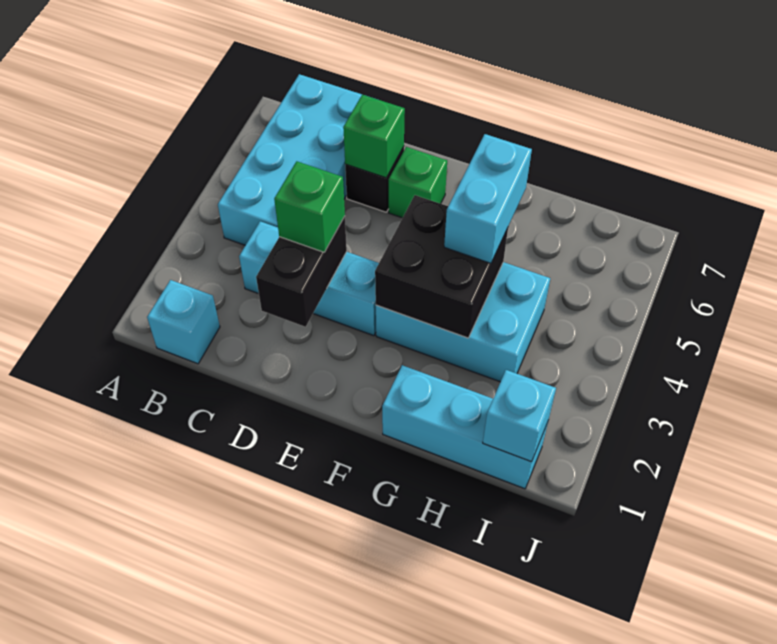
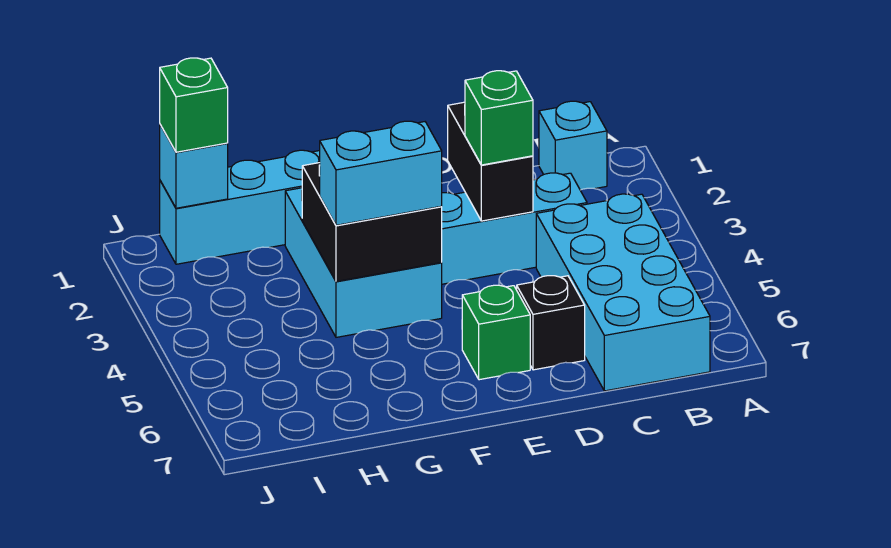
green 1x1 brick [343,95,405,178] -> green 1x1 brick moved to [160,58,228,152]
cyan 2x3 brick [376,262,550,382] -> cyan 2x3 brick turned to [285,188,442,337]
cyan 1x2 brick [444,134,532,263] -> cyan 1x2 brick turned to [320,121,442,225]

